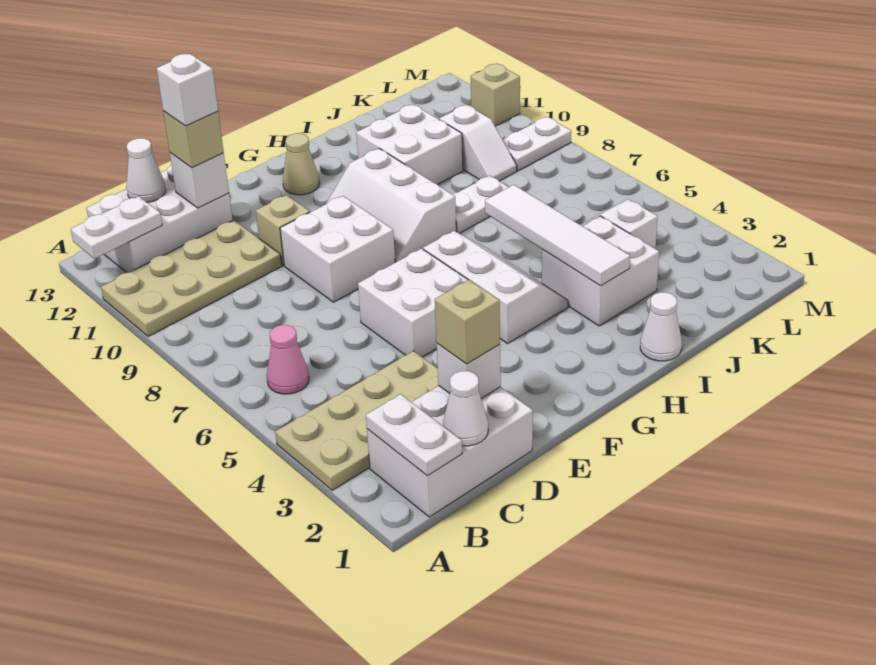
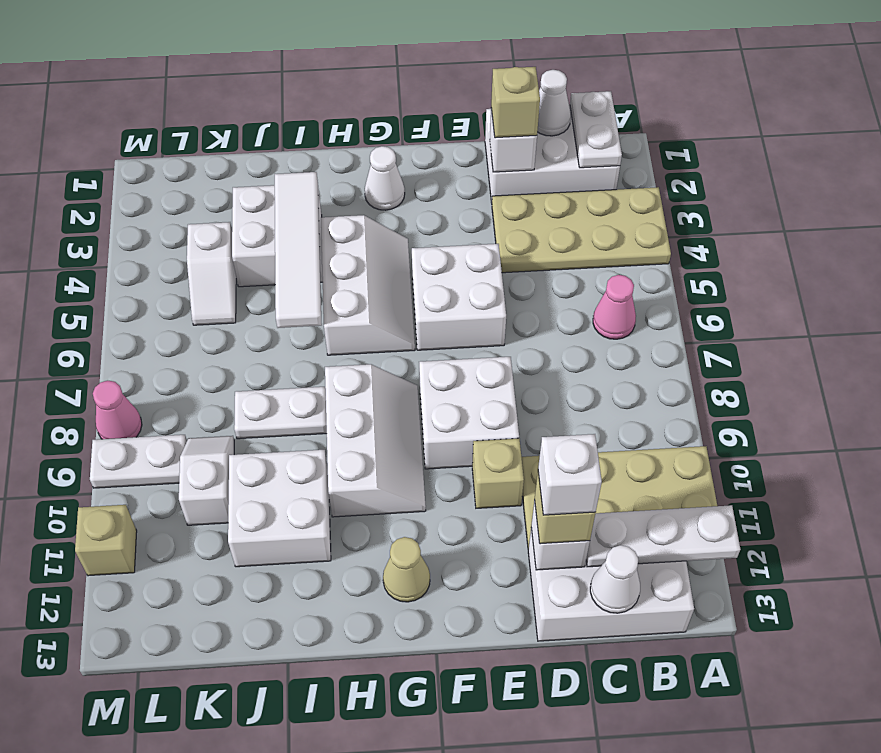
white 1x2 plate [71,196,162,259] -> white 1x3 plate [586,505,740,567]
white 2x3 slope [423,231,568,343] -> white 2x3 slope turned to [321,215,415,355]
white 1x1 cone [640,292,682,361] -> white 1x1 cone moved to [365,146,405,210]
none -> pink 1x1 cone [93,380,142,439]

